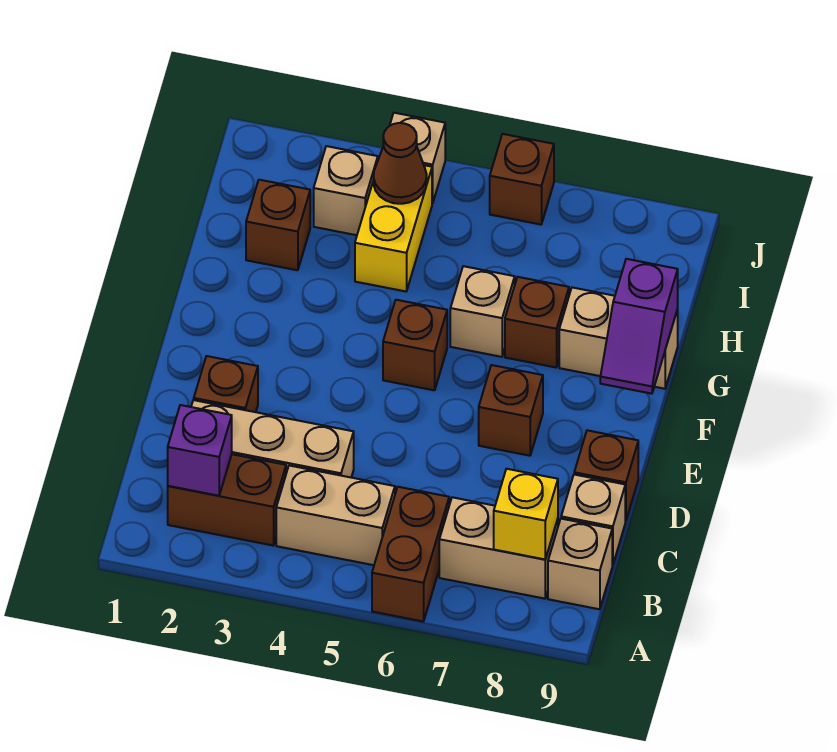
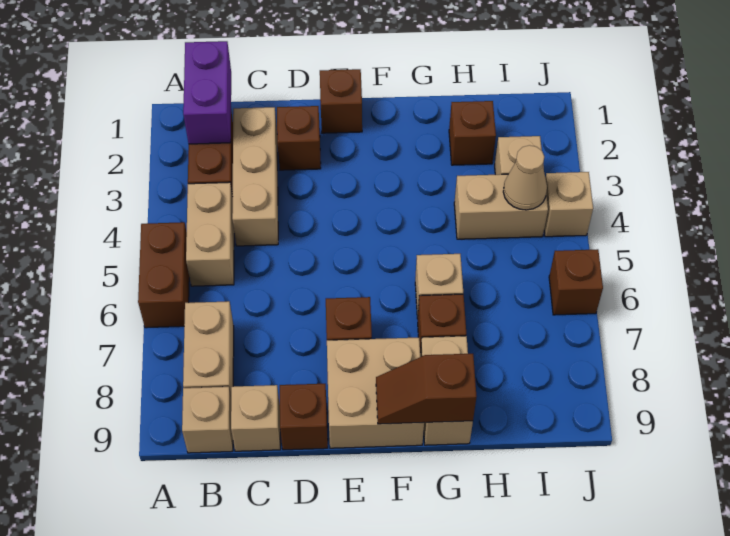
brown 1x2 brick [372,487,449,621] -> brown 1x2 brick turned to [138,222,189,328]
purple 1x1 brick [168,405,232,496] -> purple 1x2 brick [183,41,231,144]
yellow 1x1 brick [494,469,558,559] -> none
none -> tan 2x2 brick [327,337,424,448]
brown 1x1 brick [383,300,447,390] -> brown 1x1 brick moved to [320,69,362,133]
purple 1x2 slope [600,259,678,394] -> brown 1x2 slope [376,354,477,424]
yellow 1x2 brick [355,165,432,291] -> tan 1x2 brick [454,174,548,239]
brown 1x1 cone [374,123,427,204] -> tan 1x1 cone [503,145,547,210]

